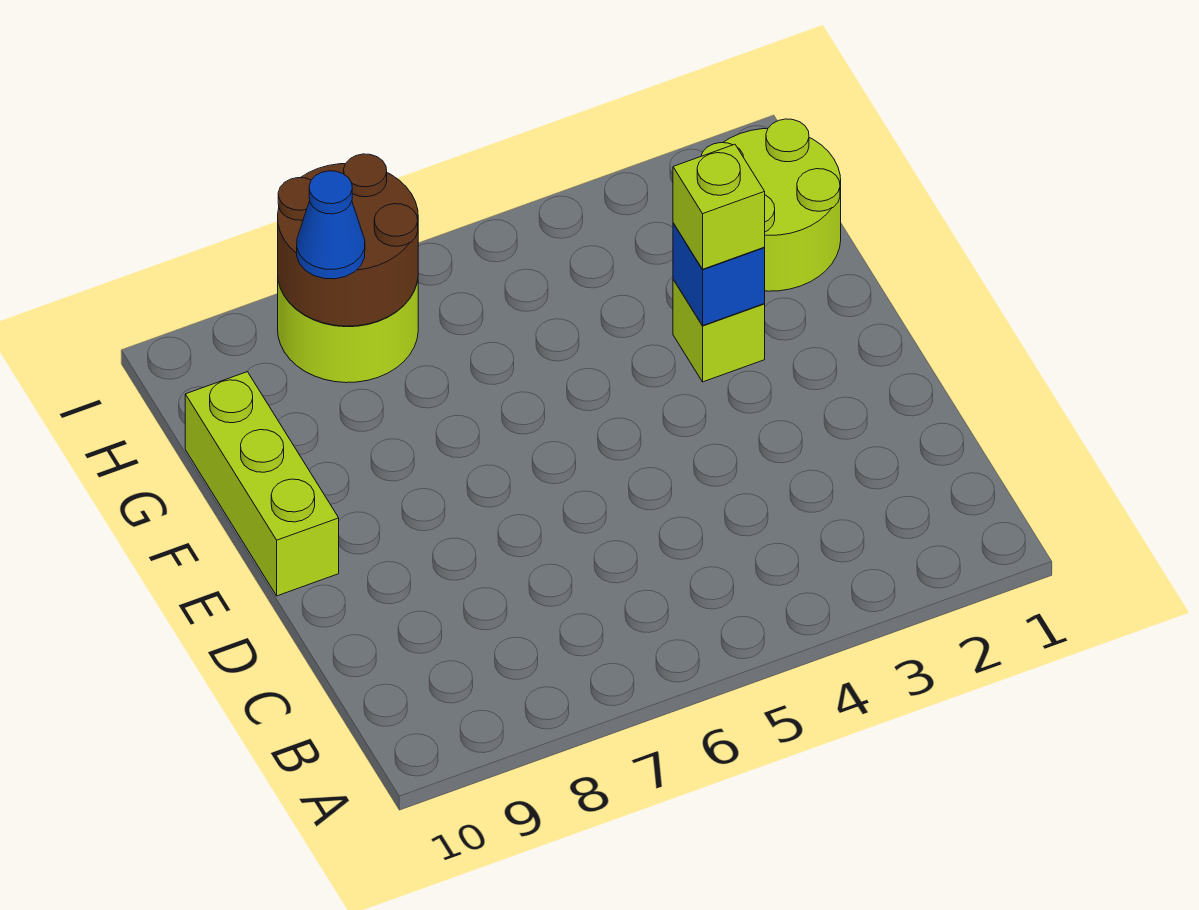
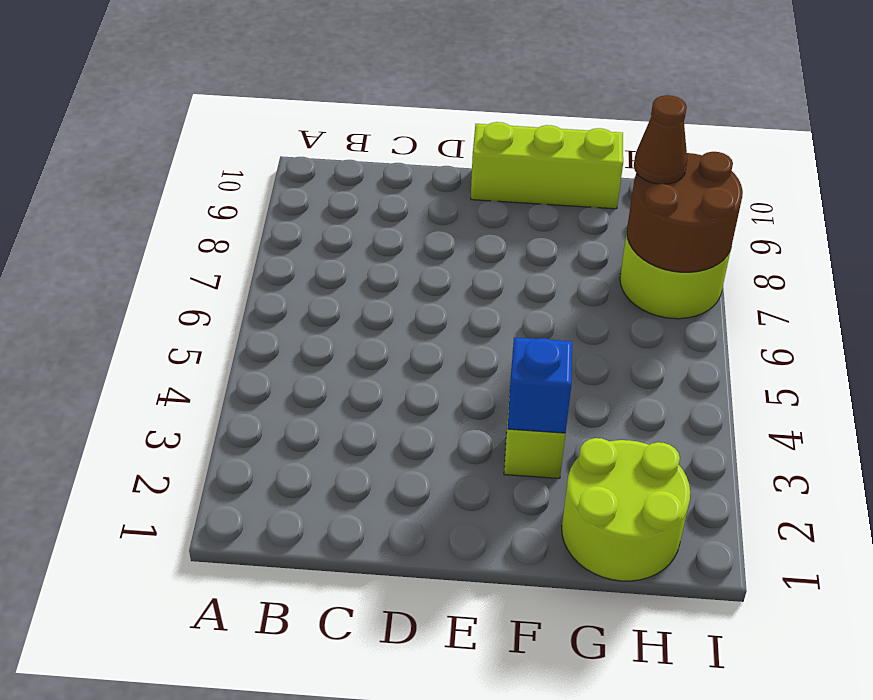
lime 1x1 brick [673,144,765,269] -> none
blue 1x1 cone [297,171,365,279] -> brown 1x1 cone [634,95,687,184]

